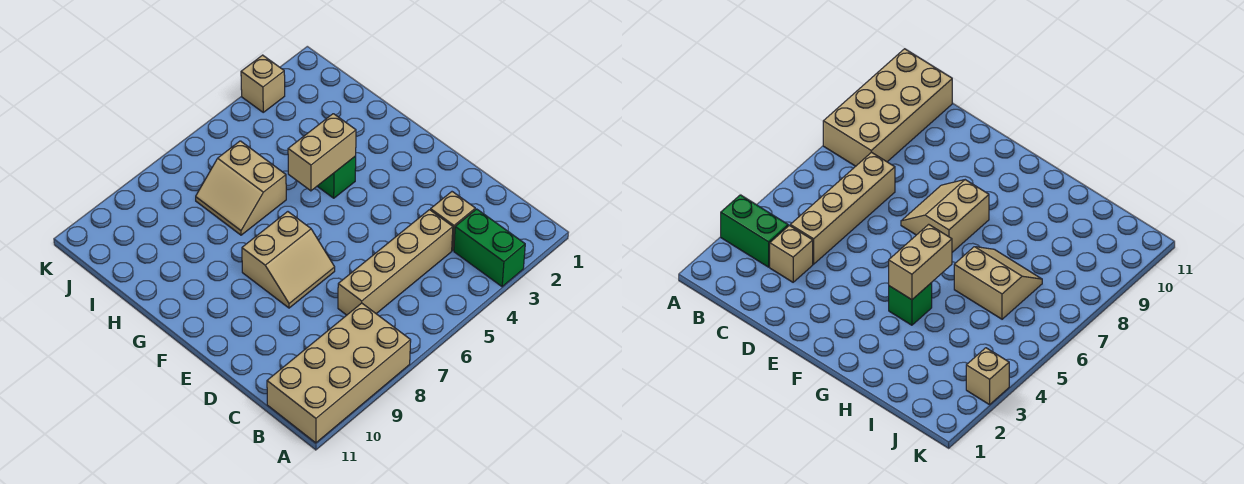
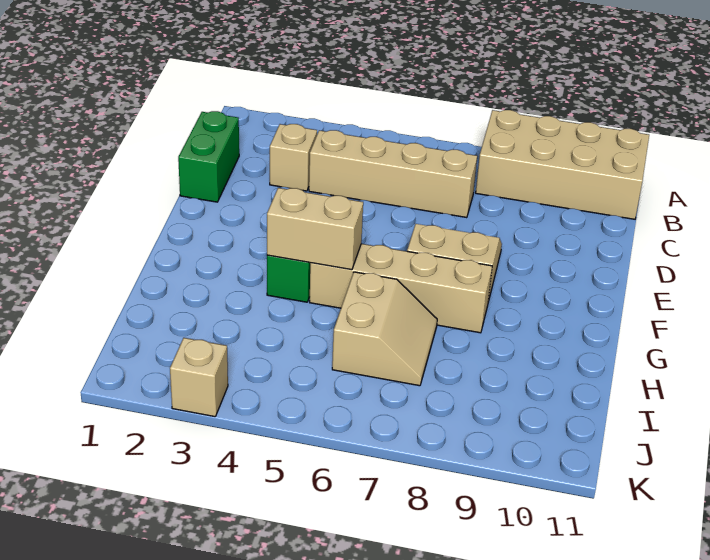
green 1x2 brick [454,209,525,287] -> green 1x2 brick moved to [178,111,239,202]
none -> tan 1x4 brick [310,244,492,333]

